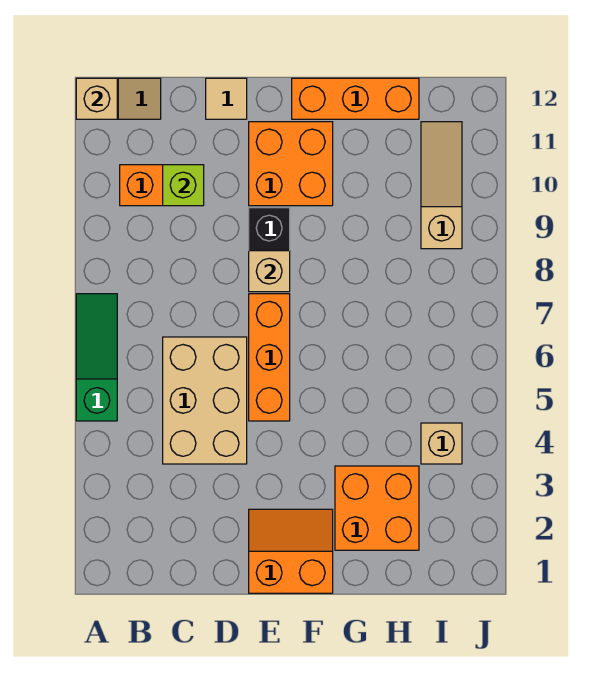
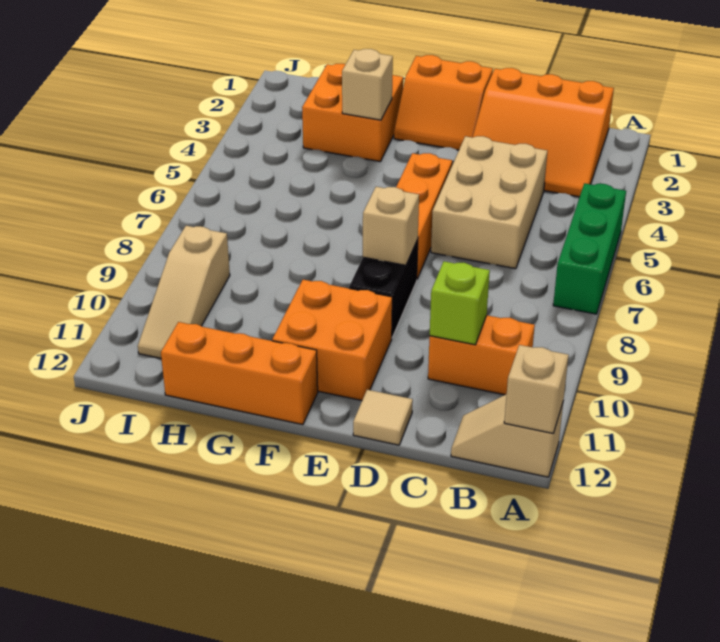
green 1x3 slope [76,294,117,421] -> green 1x3 brick [553,183,626,314]
none -> orange 3x3 slope [472,68,614,197]
tan 1x1 brick [421,423,462,464] -> tan 1x1 brick moved to [342,49,393,120]

